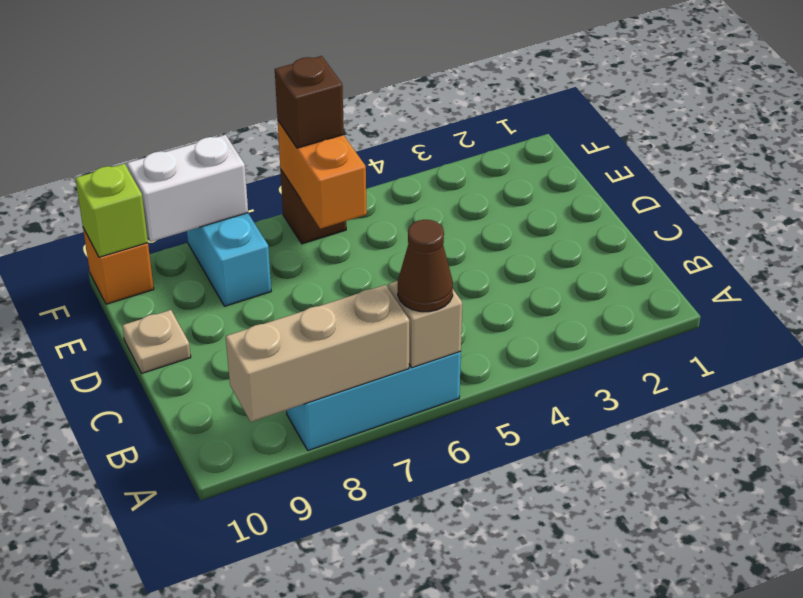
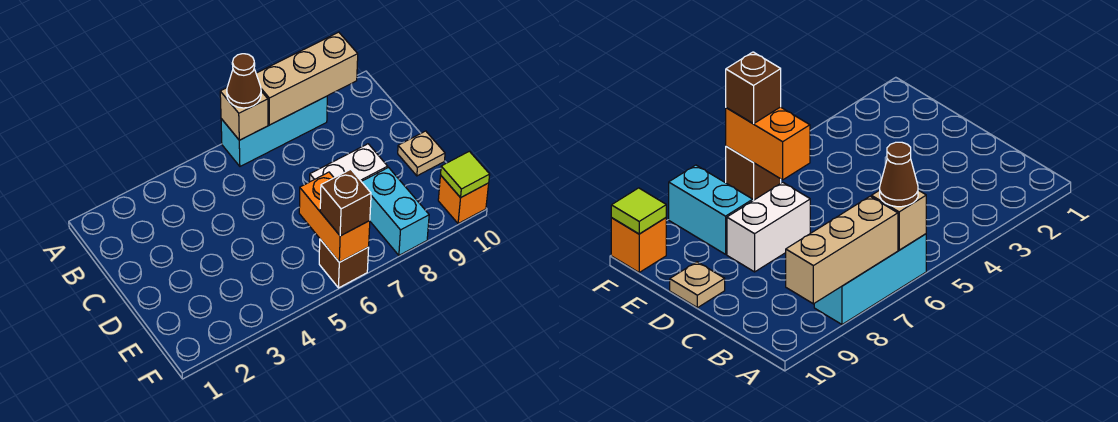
white 1x2 brick [127,135,248,242] -> white 1x2 brick moved to [310,144,388,182]
lime 1x1 brick [75,164,148,257] -> lime 1x1 tile [441,151,490,198]

